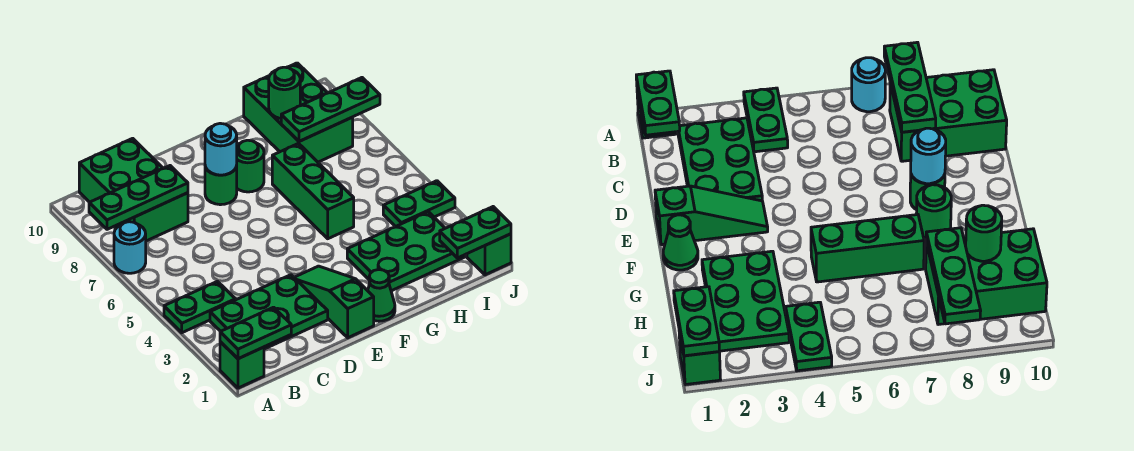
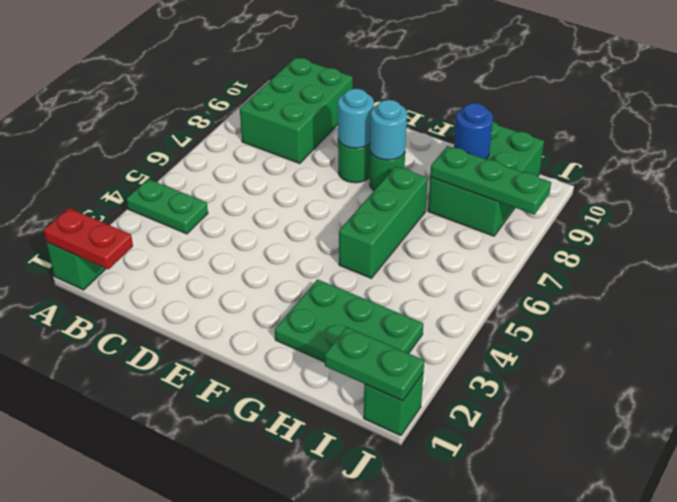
green 1x2 plate [220,307,291,359] -> red 1x2 plate [43,208,133,269]
cyan 1x1 round brick [114,222,146,273] -> cyan 1x1 round brick moved to [370,100,407,160]
green 1x3 plate [89,166,188,229] -> none
green 2x3 plate [210,275,328,349] -> none
green 1x3 slope [294,266,374,338] -> none
green 1x1 cone [368,270,395,321] -> none
green 1x1 round brick [269,67,300,118] -> blue 1x1 round brick [454,103,493,159]
green 1x2 plate [383,181,455,227] -> none

